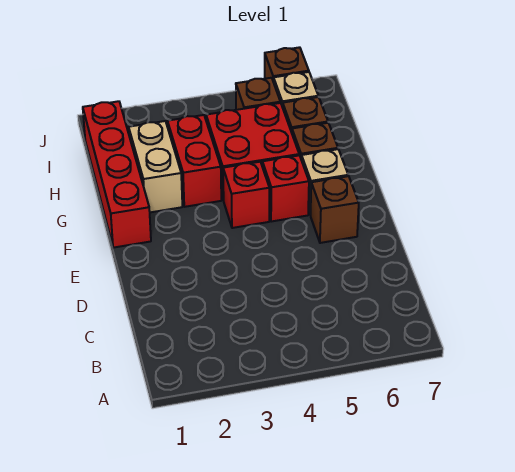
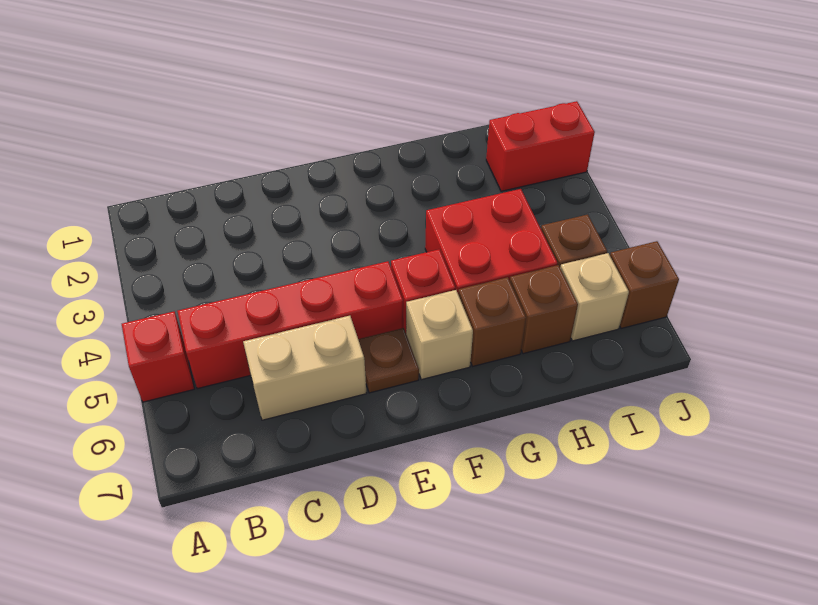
brown 1x1 brick [311,176,359,243] -> brown 1x1 plate [358,328,419,393]
red 1x4 brick [83,101,151,248] -> red 1x4 brick moved to [177,261,403,389]
red 1x1 brick [223,162,269,228] -> red 1x1 brick moved to [122,312,194,402]
tan 1x2 brick [129,121,182,212] -> tan 1x2 brick moved to [243,316,367,420]
red 1x2 brick [167,115,221,207] -> red 1x2 brick moved to [486,101,595,191]

